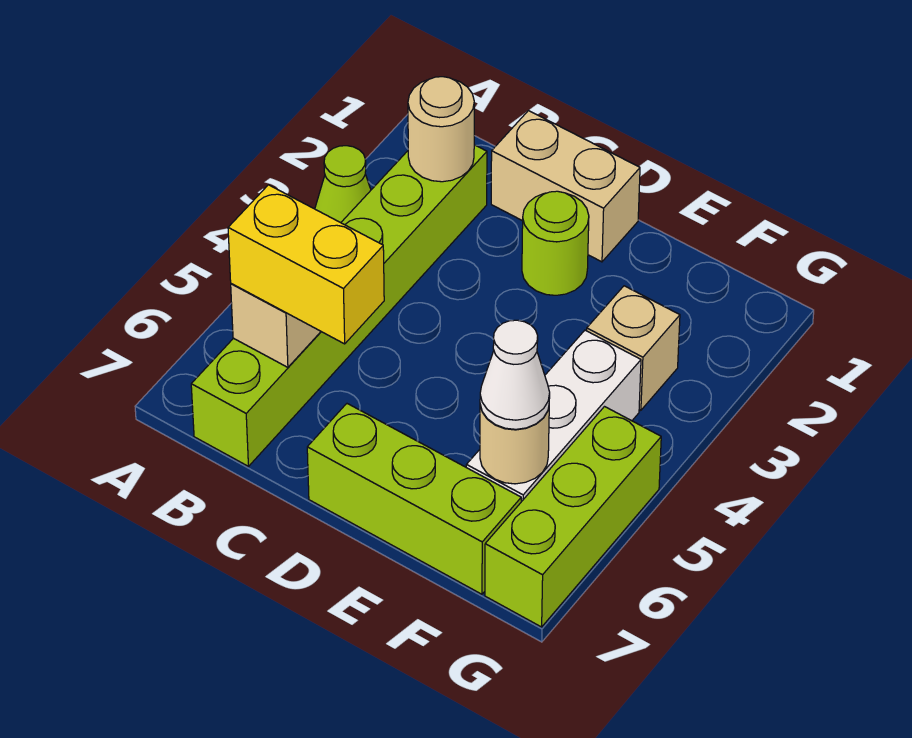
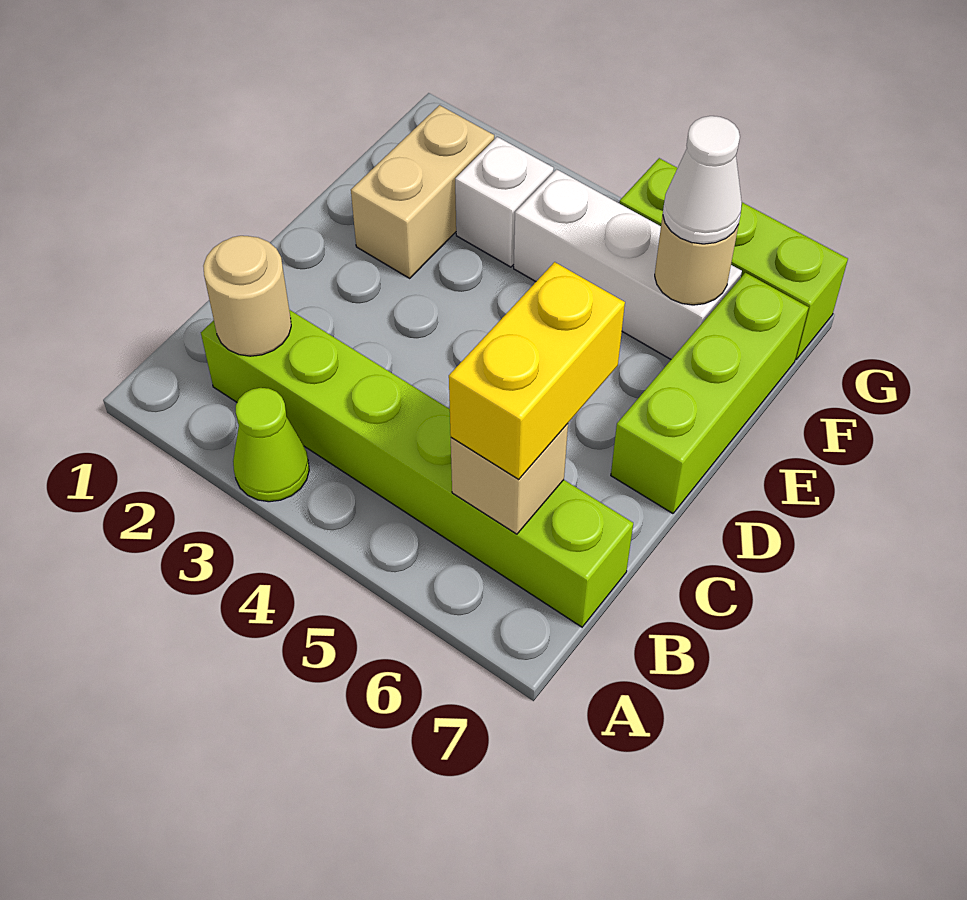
tan 1x2 brick [491,111,640,262] -> tan 1x2 brick moved to [351,105,494,278]
lime 1x1 round brick [522,191,589,295] -> none
tan 1x1 brick [587,286,680,410] -> white 1x1 brick [455,137,554,267]

